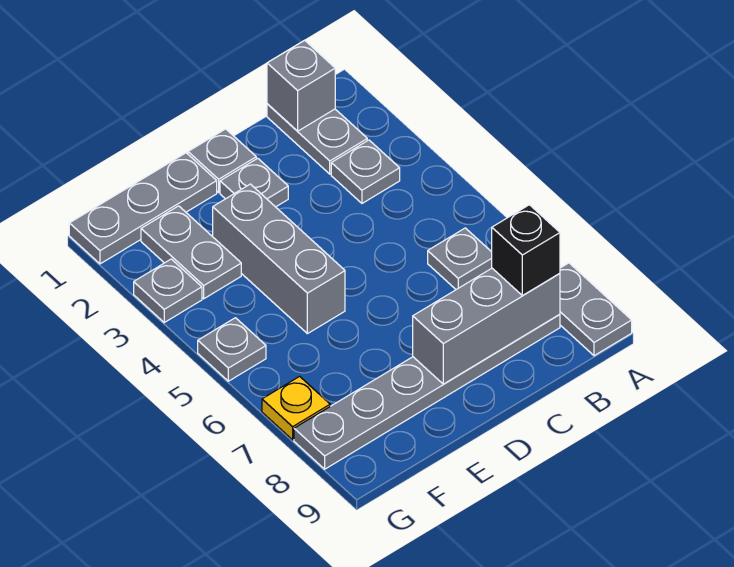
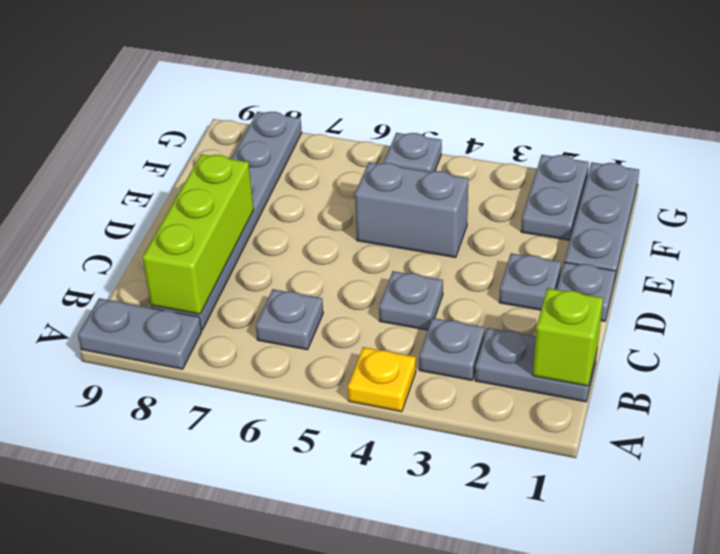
grey 1x1 brick [267,40,335,131] -> lime 1x1 brick [533,288,603,386]
grey 1x3 brick [413,268,560,384] -> lime 1x3 brick [142,154,254,314]
black 1x1 brick [492,205,560,295] -> none
grey 1x3 brick [213,184,345,334] -> grey 1x2 brick [355,162,468,258]
grey 1x2 plate [141,206,241,299] -> grey 1x2 plate turned to [521,155,589,240]
grey 1x1 plate [134,259,202,322] -> grey 1x1 plate moved to [379,271,443,330]
yellow 1x1 plate [262,376,330,440] -> yellow 1x1 plate moved to [348,347,416,412]

